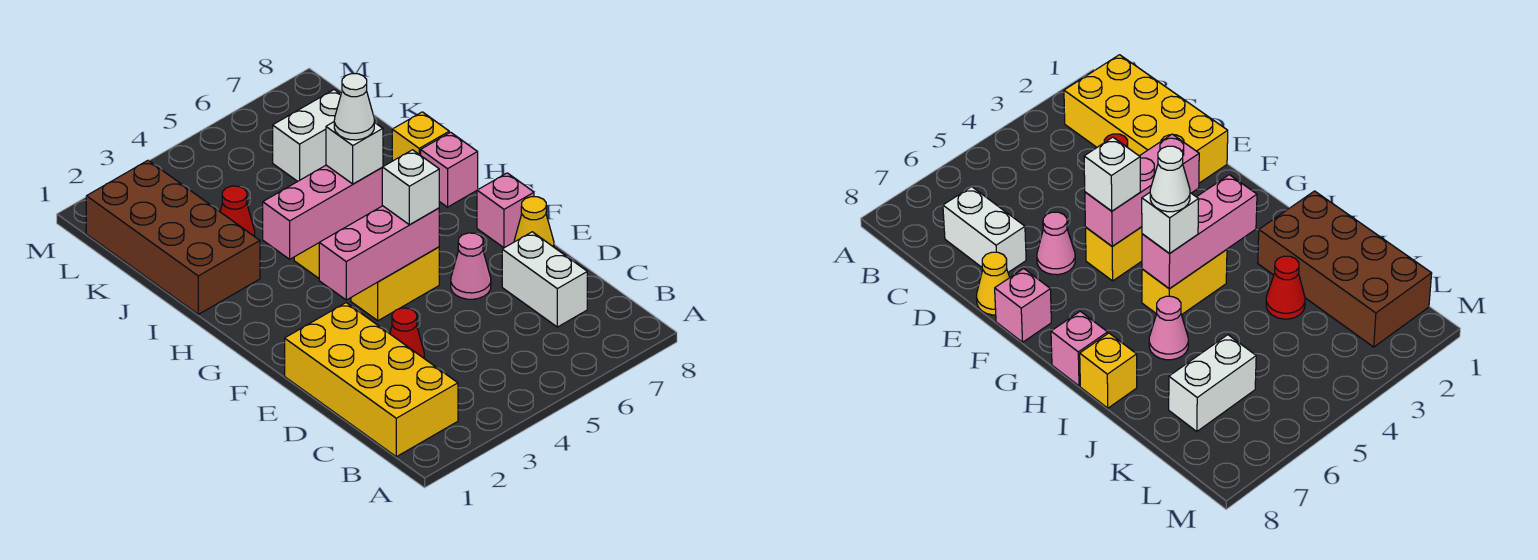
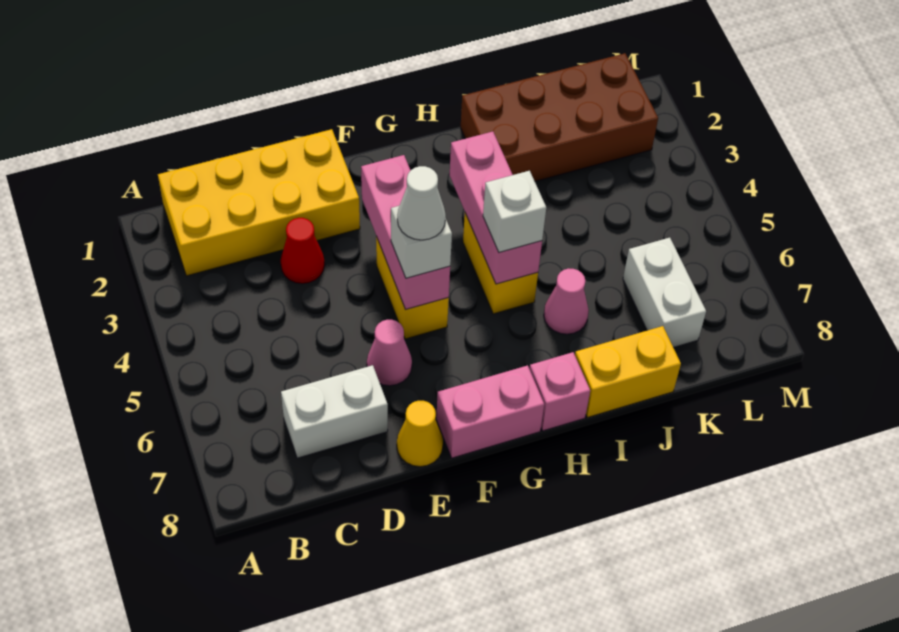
pink 1x1 brick [477,173,534,248] -> pink 1x2 brick [436,365,544,458]
white 1x1 cone [334,74,374,140] -> white 1x1 cone moved to [397,166,446,240]
yellow 1x1 brick [392,112,449,161] -> yellow 1x2 brick [575,326,681,417]
red 1x1 cone [220,186,255,237] -> none

